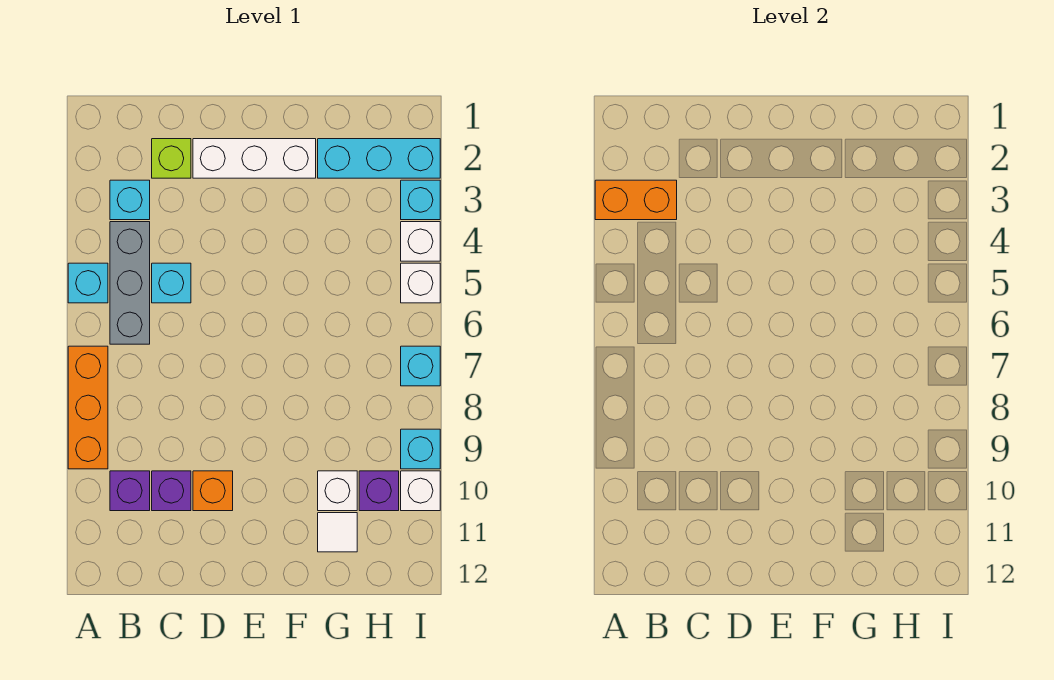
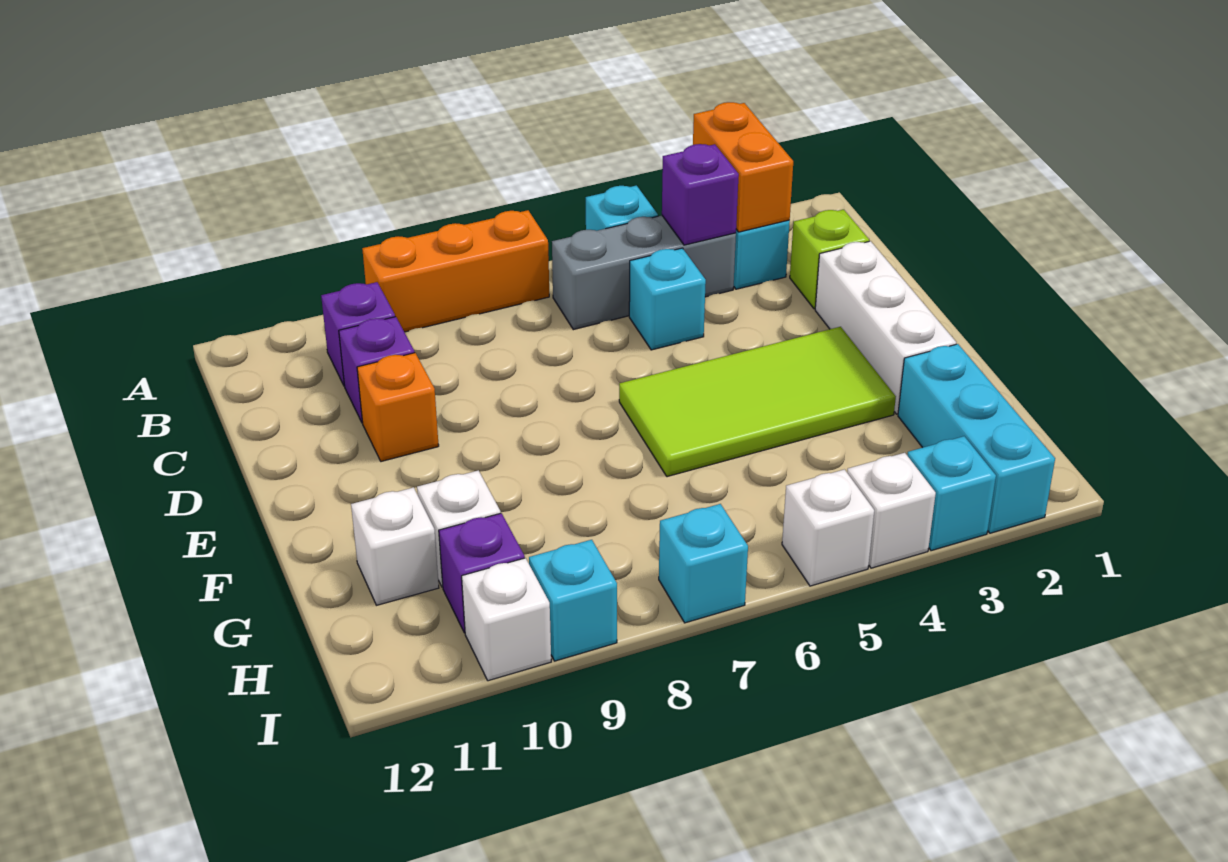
none -> purple 1x1 brick [662,144,739,245]
none -> lime 2x4 tile [619,327,896,477]
white 1x1 tile [318,513,357,552] -> white 1x1 brick [351,487,439,605]

